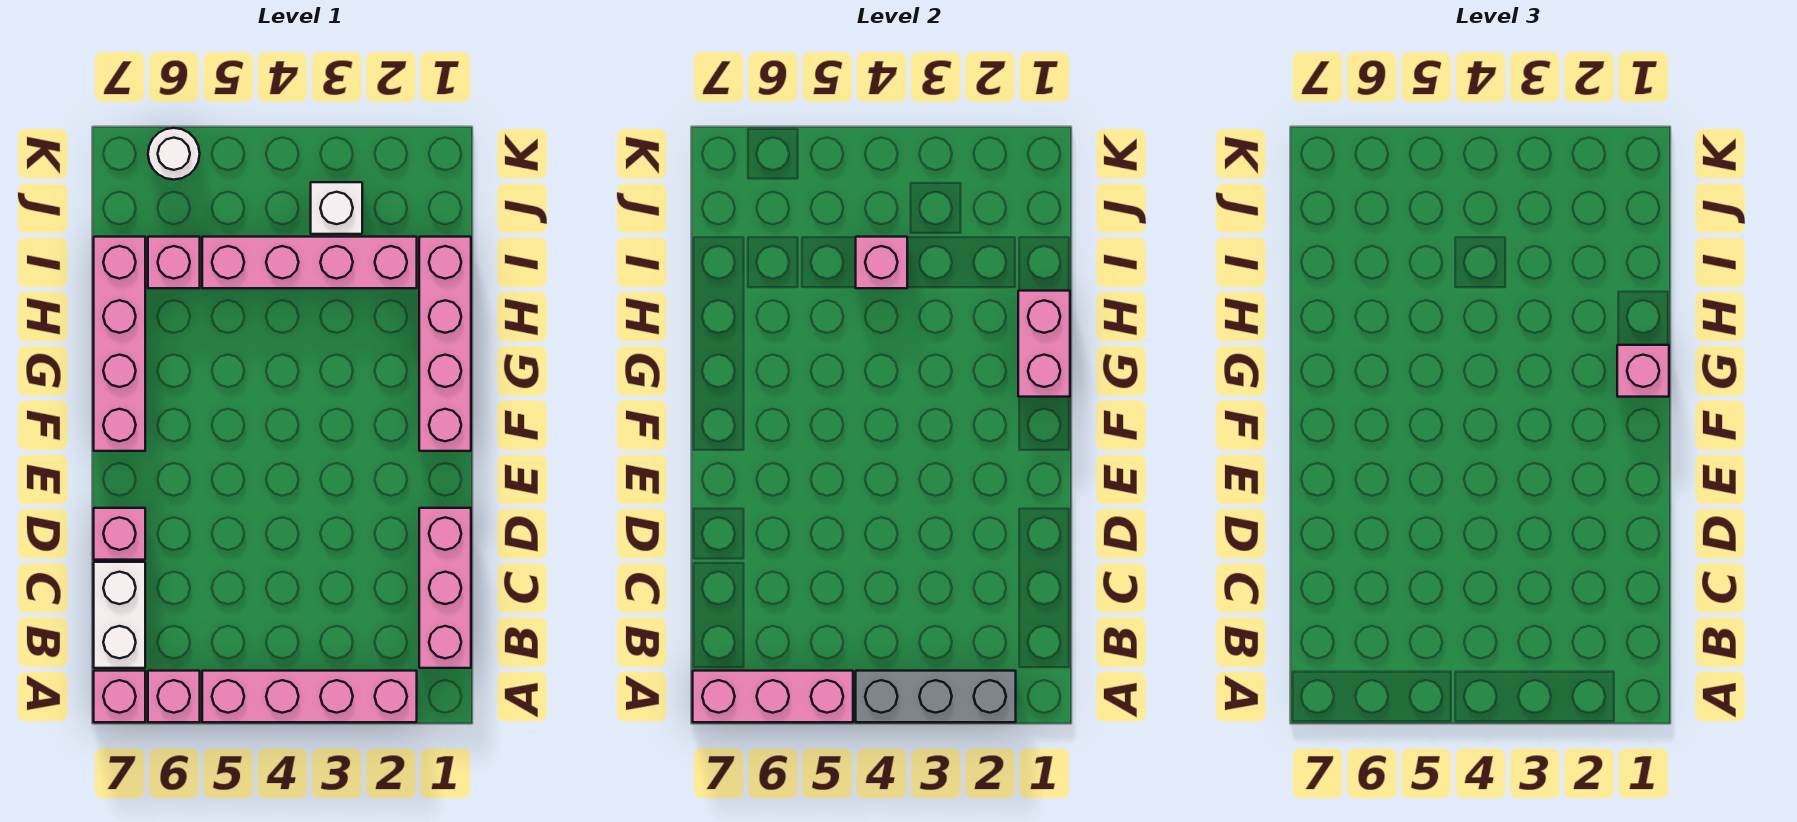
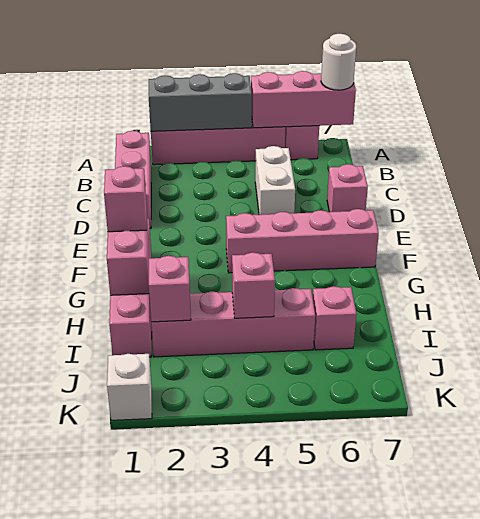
pink 1x1 brick [94,671,145,722] -> pink 1x1 brick moved to [149,256,191,322]
white 1x2 brick [94,562,145,668] -> white 1x2 brick moved to [255,146,295,215]
pink 1x4 brick [94,237,145,451] -> pink 1x4 brick turned to [226,209,379,273]
white 1x1 brick [311,182,362,234] -> white 1x1 brick moved to [107,354,152,420]
white 1x1 round brick [148,128,200,180] -> white 1x1 round brick moved to [321,34,356,90]

